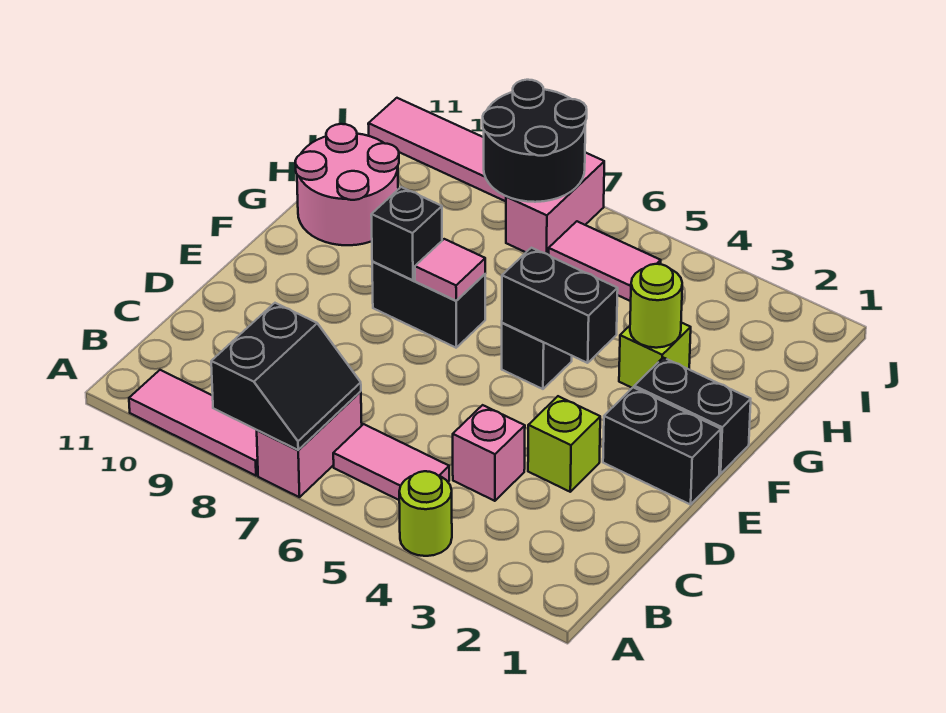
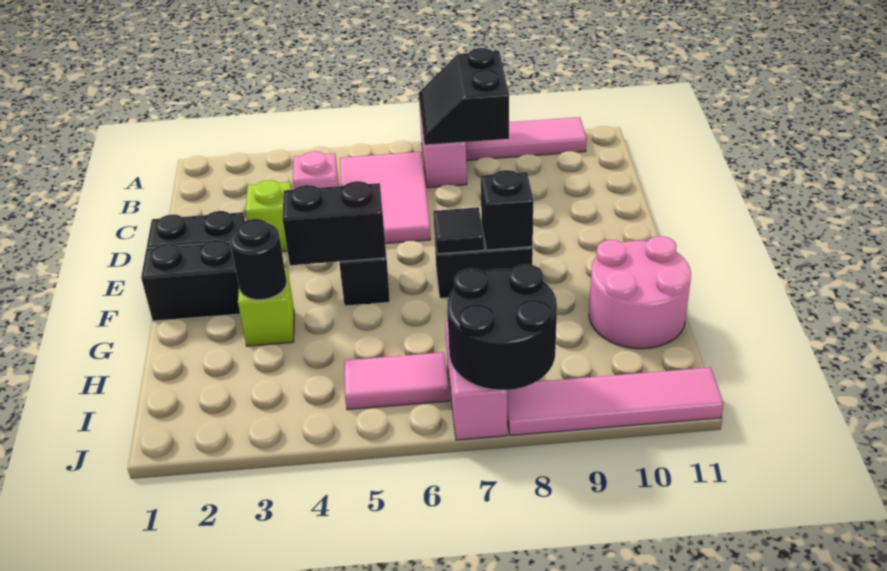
lime 1x1 round brick [399,471,452,556] -> none
pink 1x2 tile [333,424,449,500] -> pink 2x3 tile [340,152,431,244]
pink 1x1 tile [415,239,485,301] -> black 1x1 tile [433,207,484,254]
lime 1x1 round brick [630,264,682,348] -> black 1x1 round brick [230,219,287,300]

